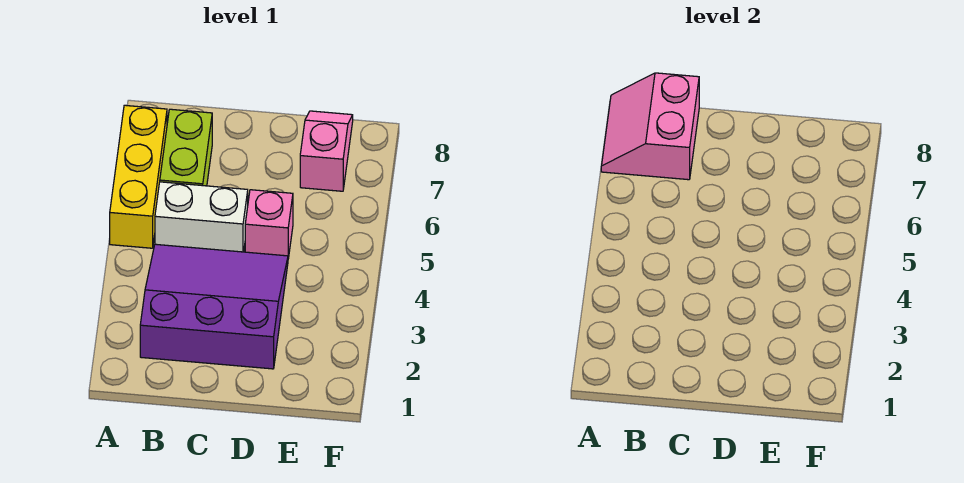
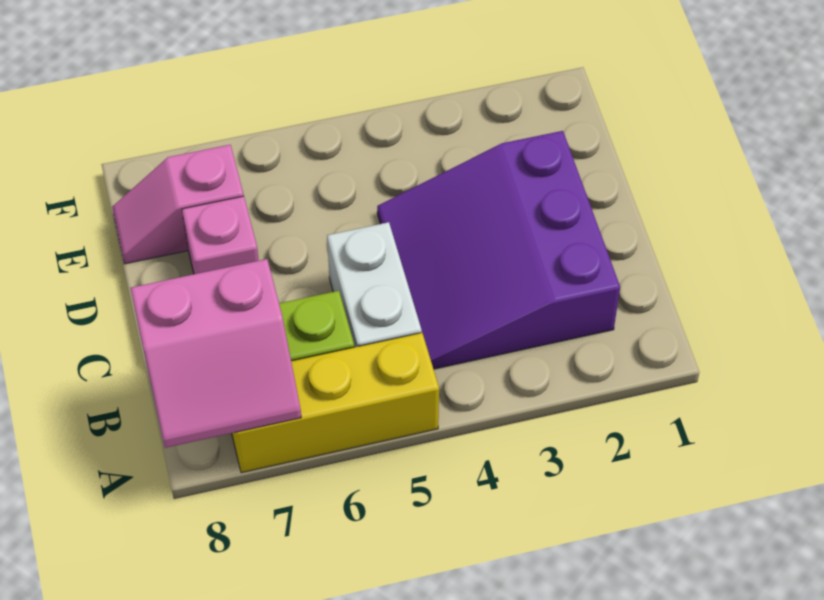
pink 1x1 brick [245,190,293,258] -> pink 1x1 brick moved to [182,196,259,274]

